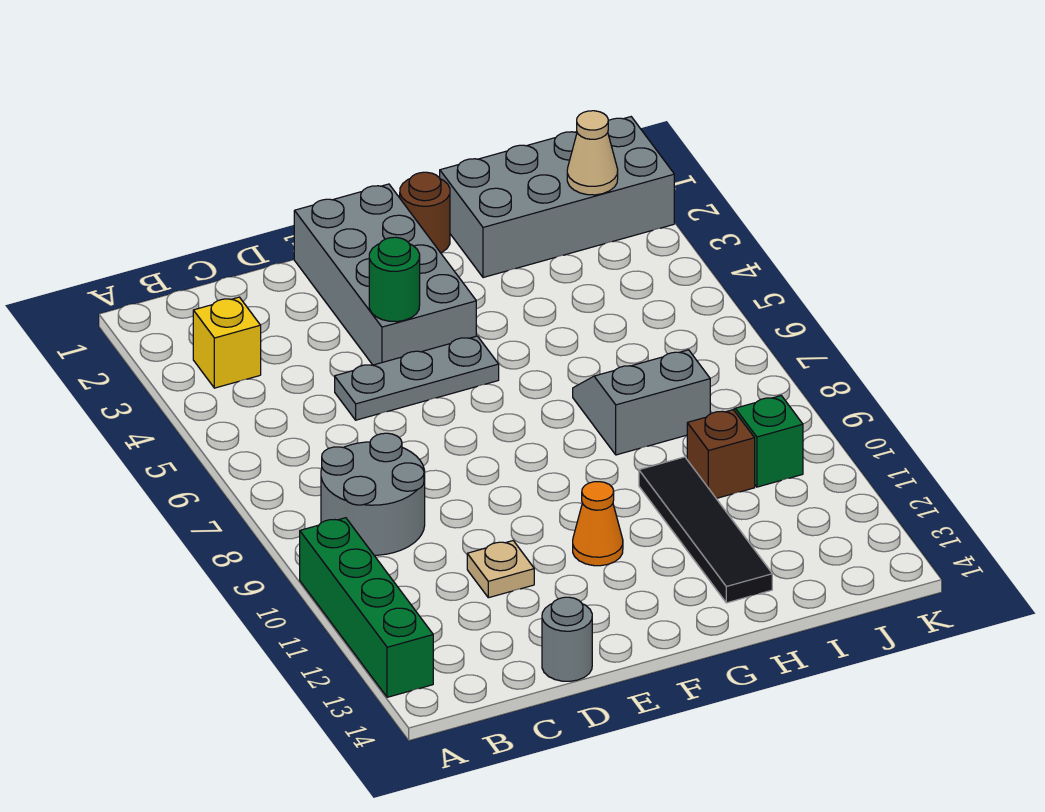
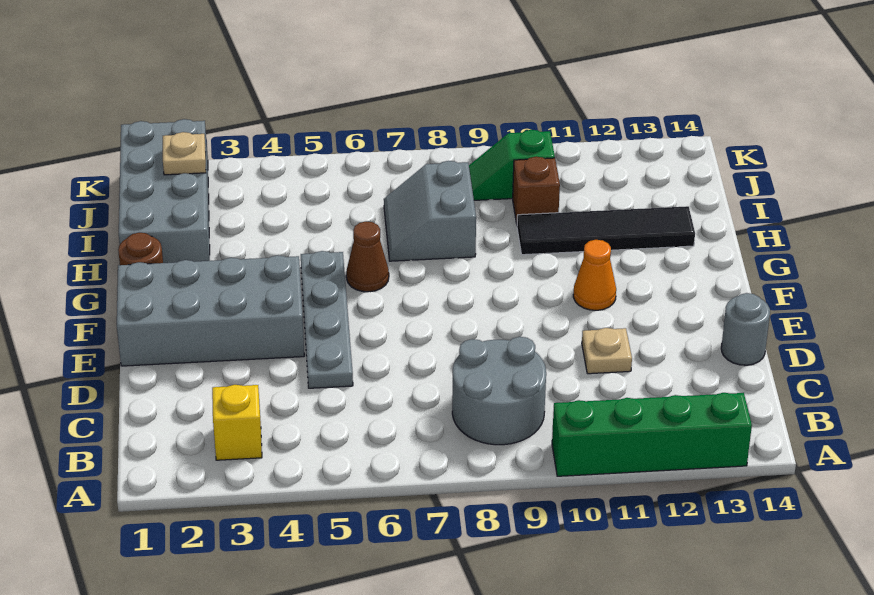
grey 1x3 plate [335,336,499,420] -> grey 1x4 plate [301,251,353,388]
green 1x1 round brick [369,237,420,322] -> none
none -> brown 1x1 cone [346,221,389,292]
tan 1x1 cone [567,111,618,195] -> tan 1x1 plate [163,132,206,175]

